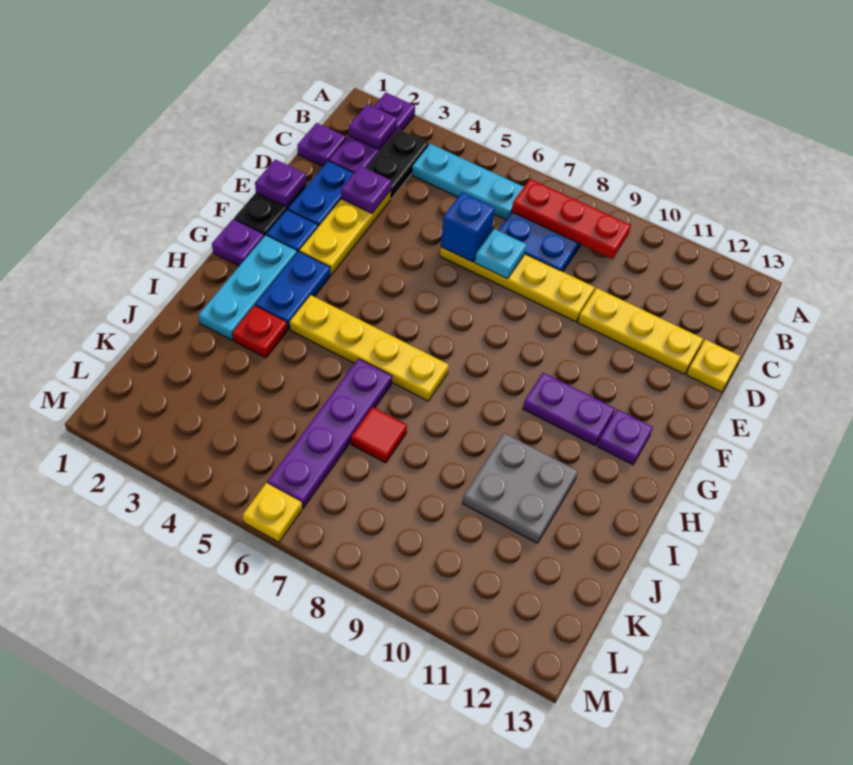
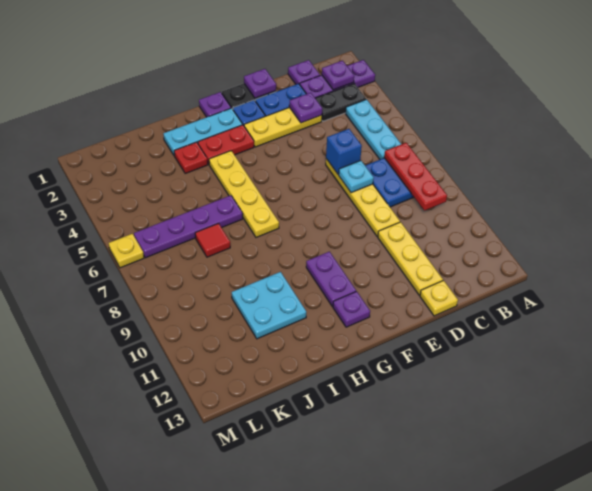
blue 1x2 plate [256,251,330,329] -> red 1x2 plate [198,125,254,164]
grey 2x2 plate [463,433,578,543] -> cyan 2x2 plate [232,272,306,339]

